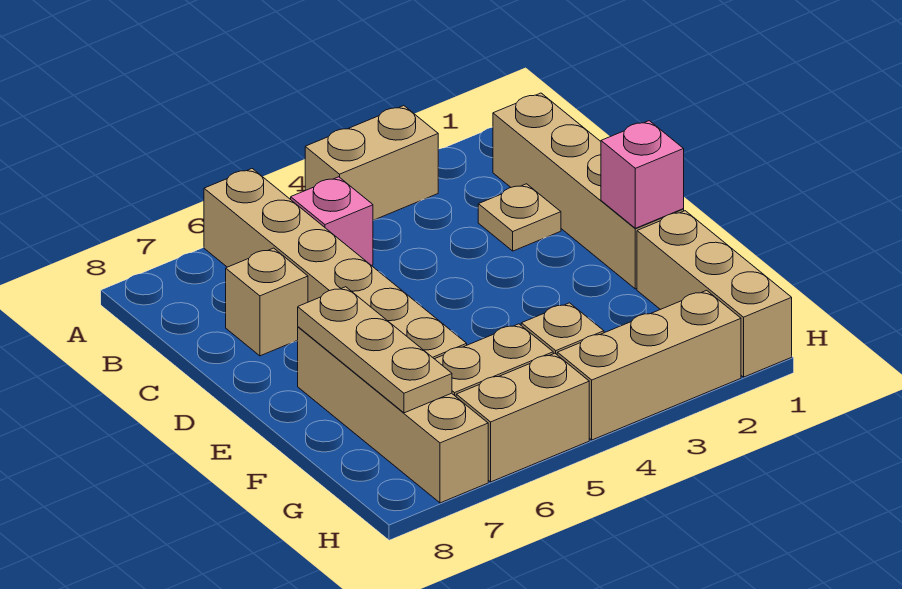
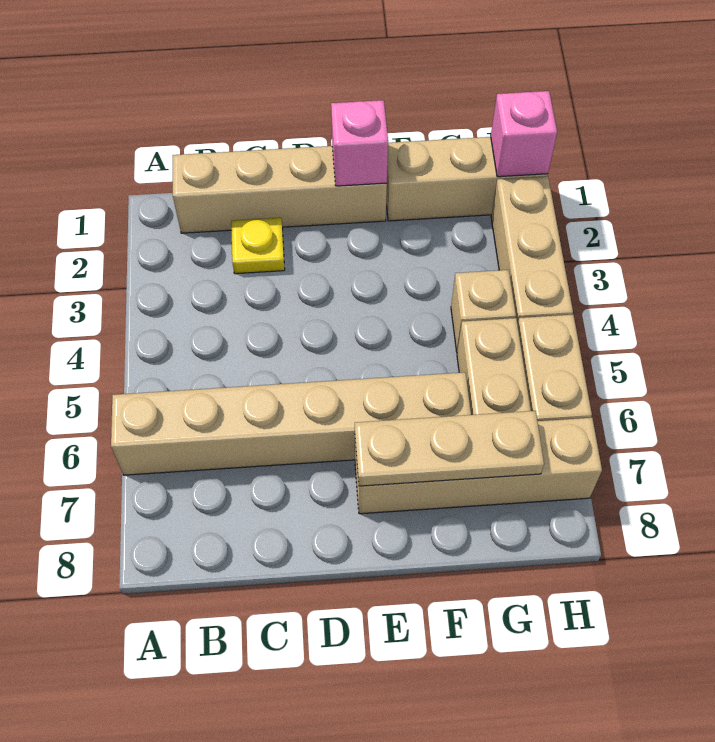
tan 1x2 brick [305,106,438,220] -> none
pink 1x1 brick [291,177,373,265] -> pink 1x1 brick moved to [491,91,557,177]
tan 1x1 plate [478,184,561,251] -> yellow 1x1 plate [231,218,285,274]
tan 1x1 brick [226,248,308,356] -> none

